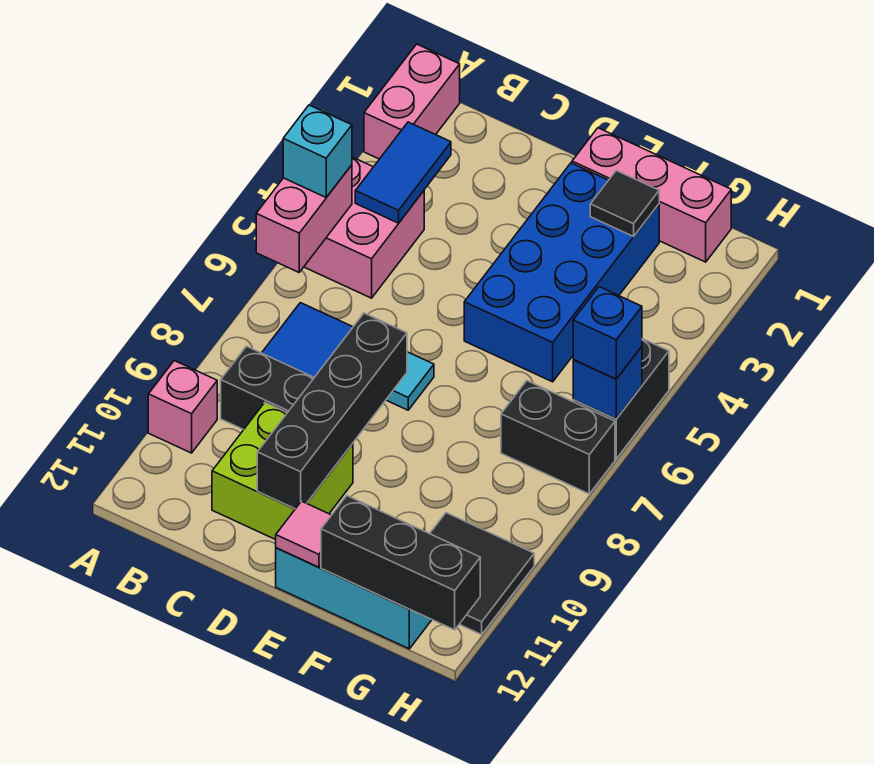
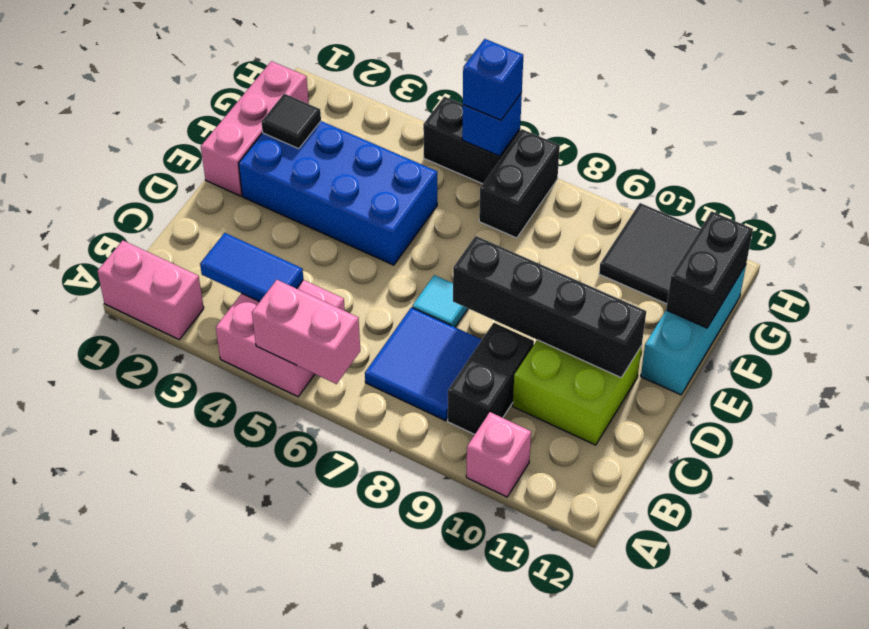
cyan 1x1 brick [283,105,352,197] -> none
pink 1x1 tile [276,501,331,567] -> none
black 1x3 brick [321,496,480,630] -> black 1x2 brick [666,212,753,328]

